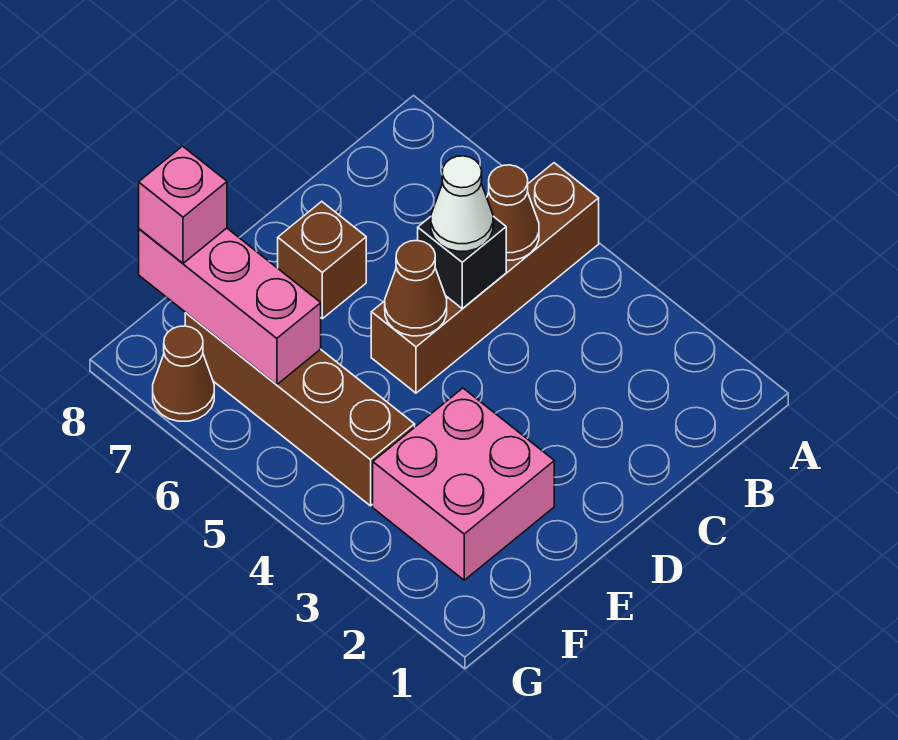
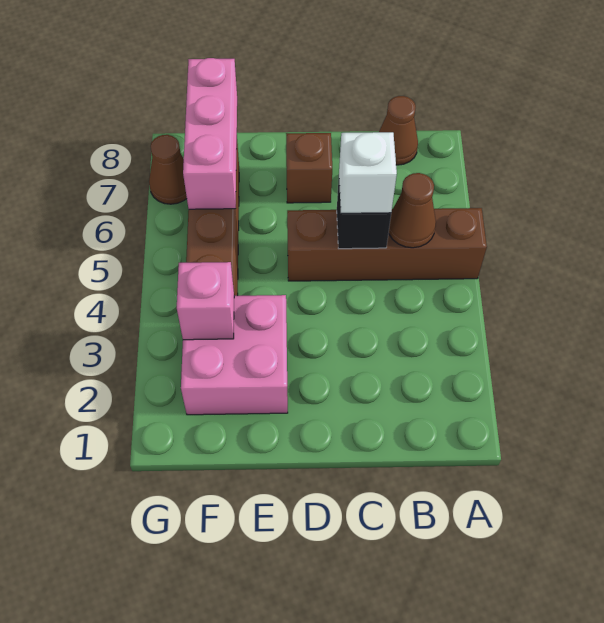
white 1x1 cone [431,156,493,251] -> white 1x1 brick [339,132,397,213]
brown 1x1 cone [385,241,447,336] -> brown 1x1 cone moved to [379,96,418,165]
pink 1x1 brick [139,146,227,263] -> pink 1x1 brick moved to [177,262,234,340]

